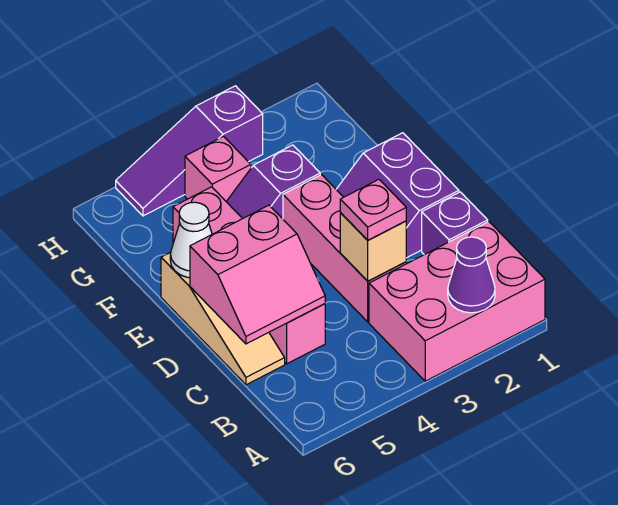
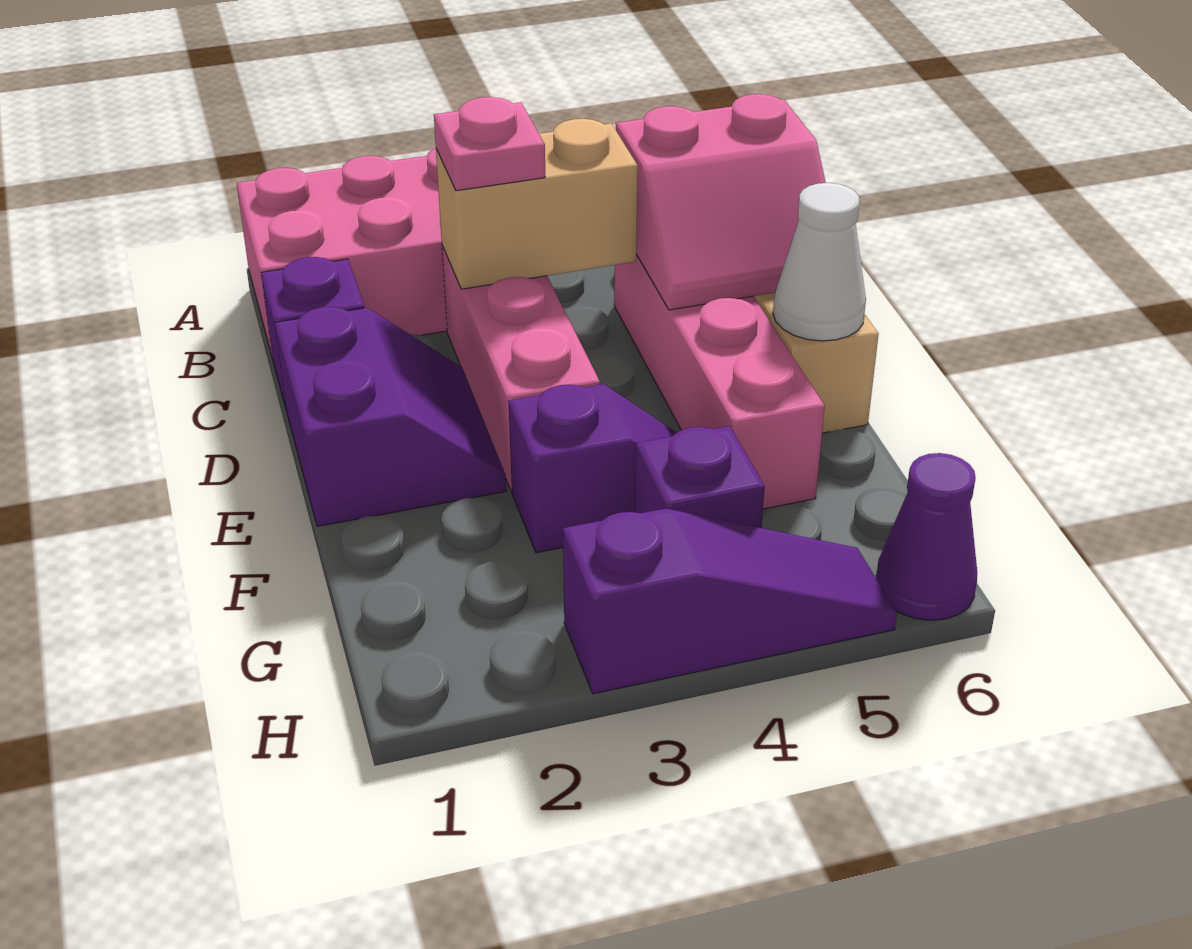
purple 1x1 cone [448,237,495,313] -> purple 1x1 cone moved to [876,453,977,620]
tan 1x1 brick [340,213,406,281] -> tan 1x2 brick [436,119,638,289]
pink 2x2 slope [190,205,325,344] -> pink 2x2 slope turned to [616,94,826,310]
pink 1x1 brick [185,136,251,201] -> purple 1x1 brick [635,426,765,528]

